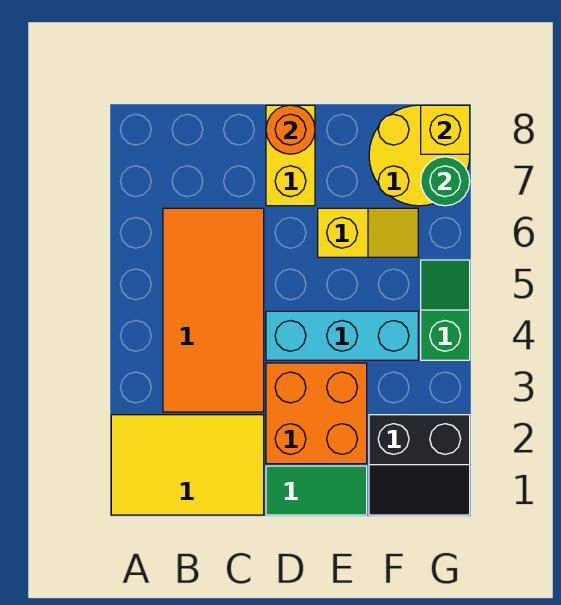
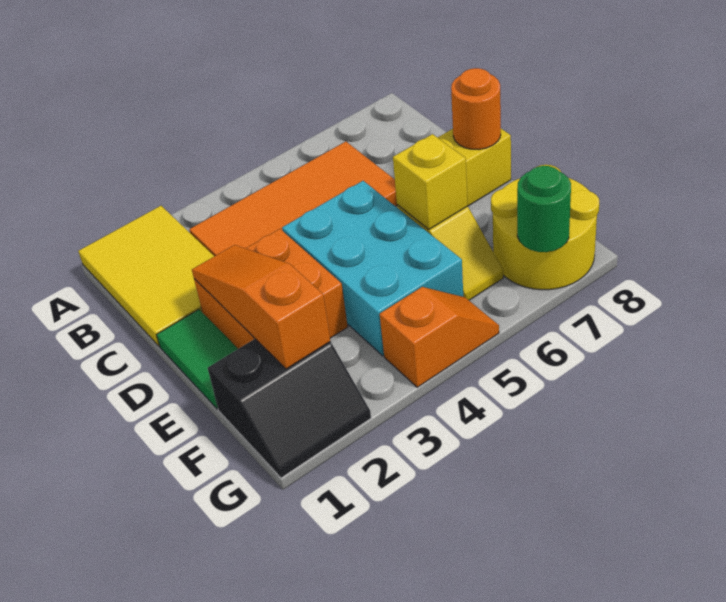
none -> orange 1x3 slope [192,245,330,369]
cyan 1x3 brick [266,311,418,360] -> cyan 2x3 brick [282,181,463,356]
black 2x2 slope [369,415,470,515] -> black 2x2 slope turned to [208,339,371,478]
green 1x2 slope [421,260,470,360] -> orange 1x2 slope [380,287,499,387]
yellow 1x1 brick [421,105,470,154] -> yellow 1x1 brick moved to [393,134,467,229]

